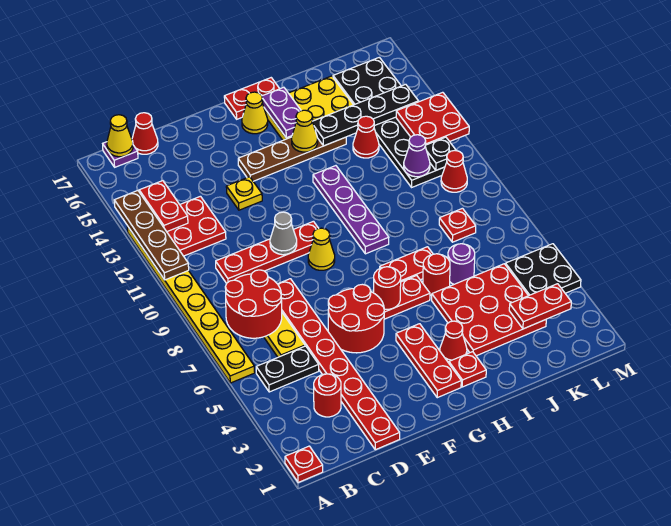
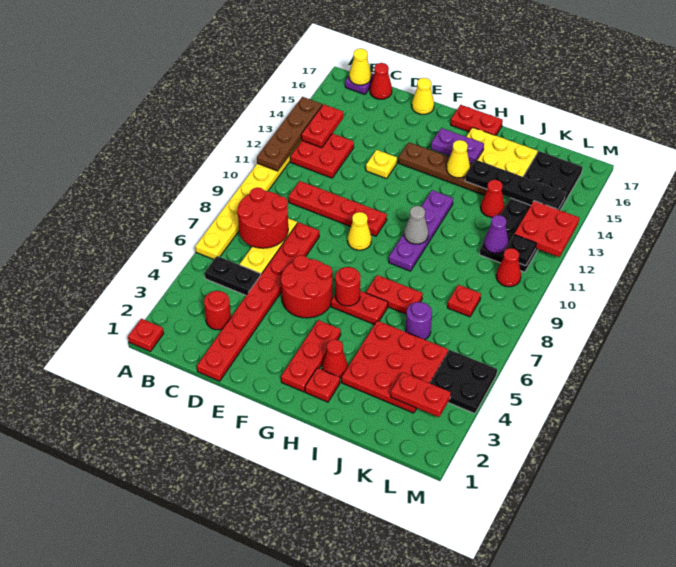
grey 1x1 cone [270,212,297,255] -> grey 1x1 cone moved to [404,206,428,244]
yellow 1x1 cone [242,92,268,134] -> yellow 1x1 cone moved to [412,78,434,114]
purple 1x2 plate [262,87,301,138] -> purple 1x2 plate turned to [431,128,484,164]
red 1x1 round brick [423,254,450,296] -> none

